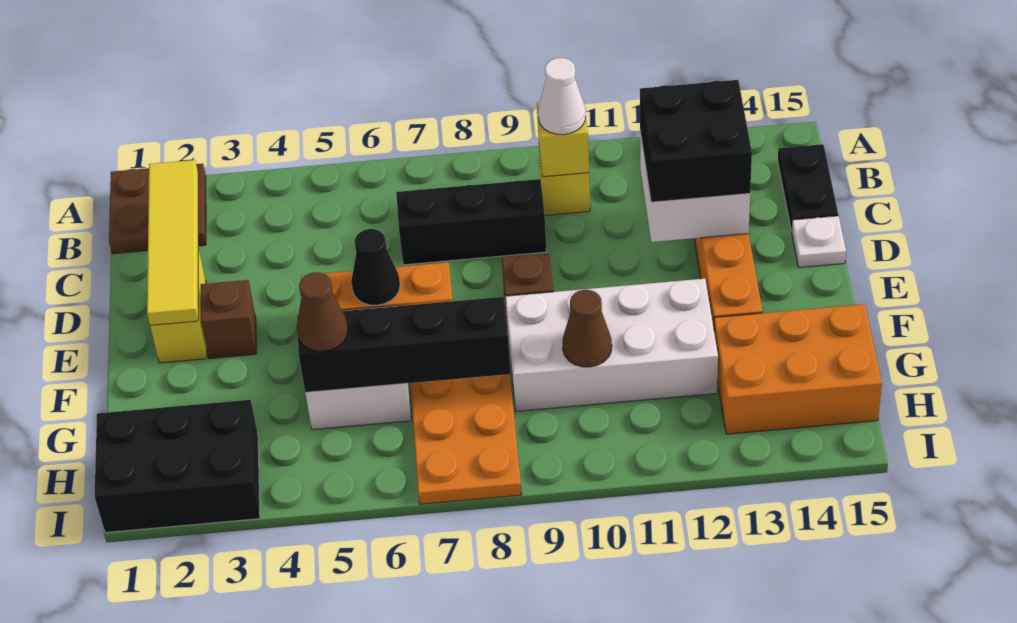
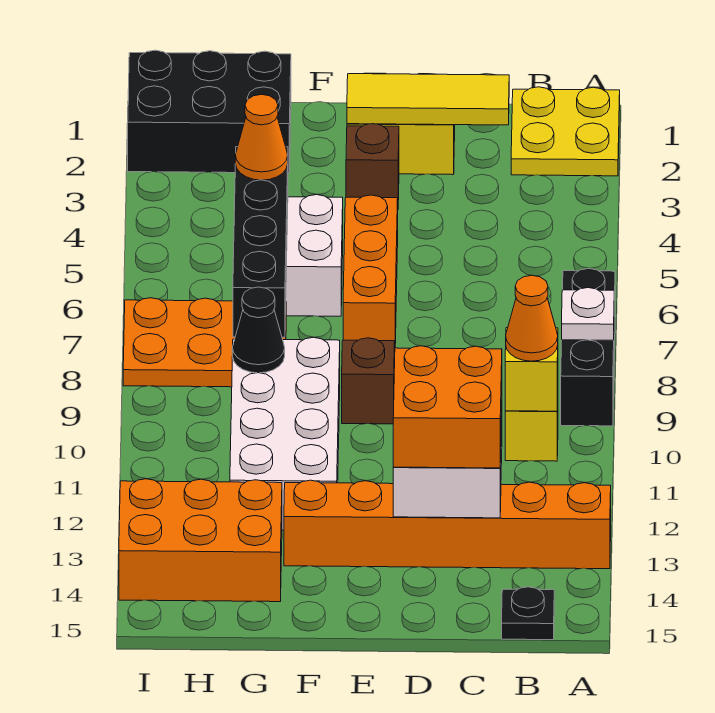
brown 2x2 plate [109,164,206,254] -> yellow 2x2 plate [511,87,620,176]
yellow 1x4 tile [147,160,198,325] -> yellow 1x3 tile [347,74,509,125]
white 1x1 cone [538,58,586,135] -> orange 1x1 cone [506,275,558,361]
black 1x2 plate [778,144,838,230] -> black 1x1 plate [502,587,554,640]
black 1x3 brick [396,179,547,265] -> black 1x3 brick moved to [561,268,615,426]
black 2x2 brick [640,80,752,202] -> orange 2x2 brick [393,346,502,468]
white 1x1 plate [791,216,846,267] -> white 1x1 plate moved to [562,288,614,340]
black 1x1 cone [351,229,400,305] -> black 1x1 cone moved to [232,287,285,373]
brown 1x1 cone [297,272,348,352] -> orange 1x1 cone [235,94,288,180]
brown 1x1 cone [562,290,612,367] -> none
orange 2x3 brick [714,304,882,434] -> orange 2x3 brick turned to [119,479,282,602]
black 2x3 brick [95,400,260,533] -> black 2x3 brick turned to [128,50,291,173]

